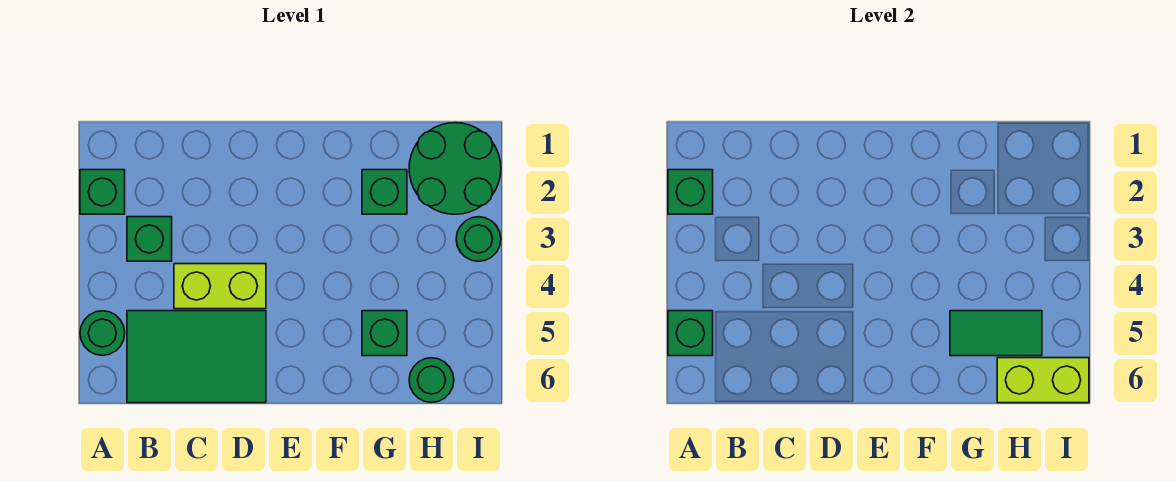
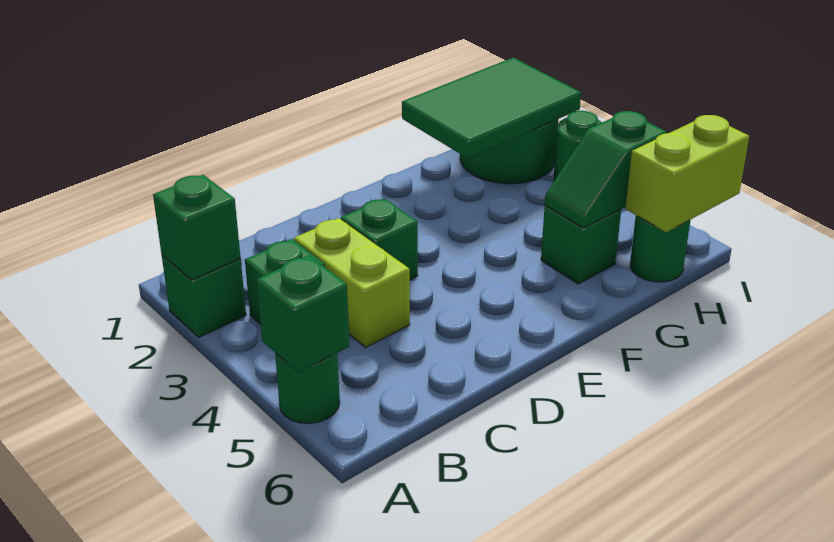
green 2x3 tile [127,311,266,403] -> green 2x3 tile moved to [402,57,581,158]
lime 1x2 brick [174,264,266,309] -> lime 1x2 brick turned to [294,218,410,347]
green 1x1 brick [362,170,407,214] -> green 1x1 brick moved to [341,198,418,280]
green 1x2 tile [950,311,1042,356] -> green 1x2 slope [545,111,667,228]

